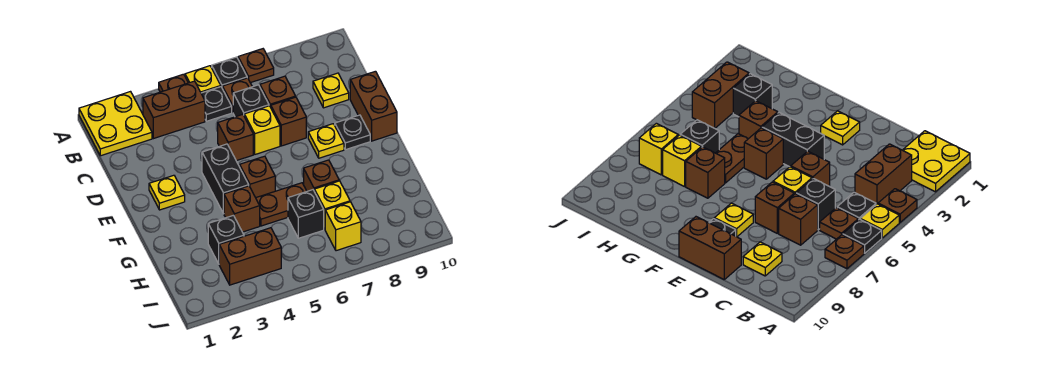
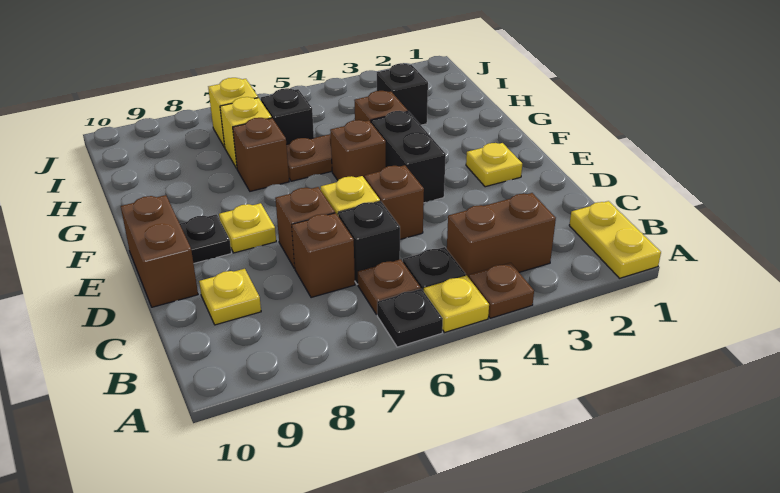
yellow 2x2 plate [79,92,152,156] -> yellow 1x2 plate [569,201,661,278]
brown 1x1 plate [238,49,274,83] -> none
brown 1x2 brick [219,228,281,285] -> none

